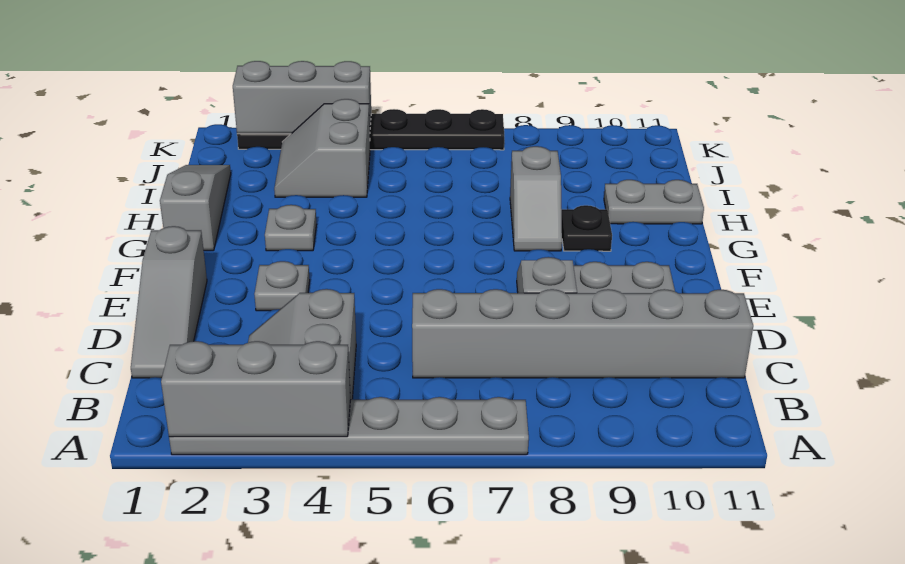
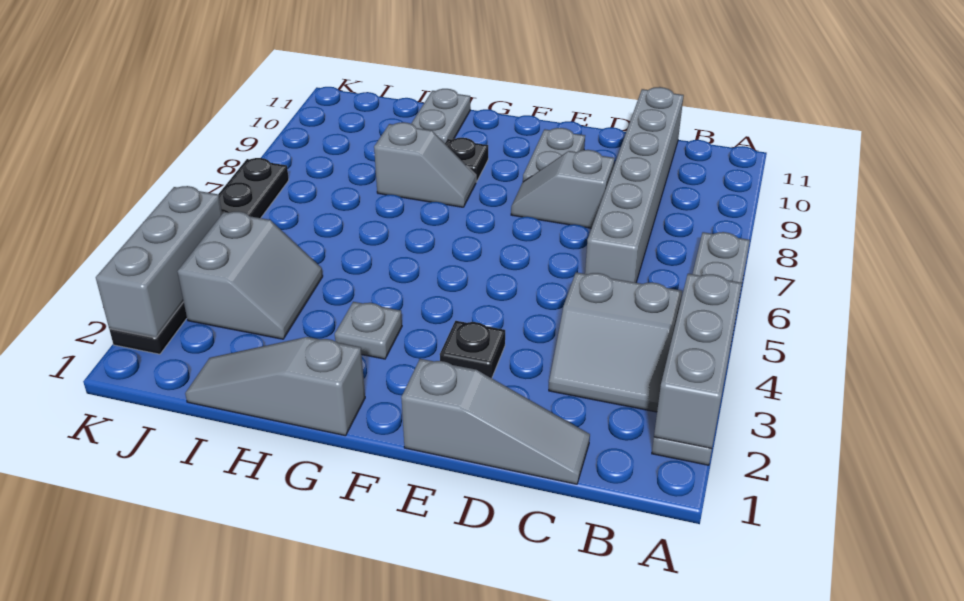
grey 1x1 plate [254,261,310,311] -> black 1x1 plate [440,321,505,378]
grey 2x2 slope [274,99,370,197] -> grey 2x2 slope turned to [177,212,323,339]

